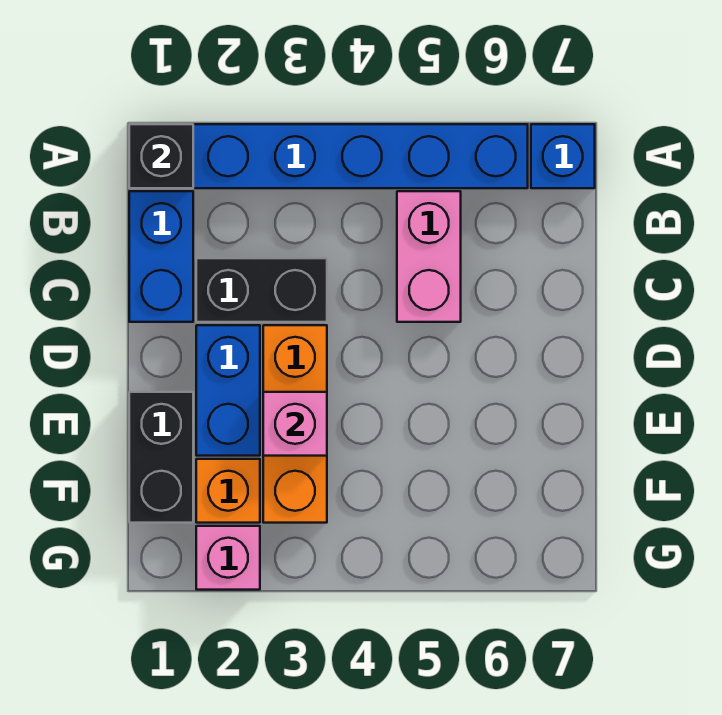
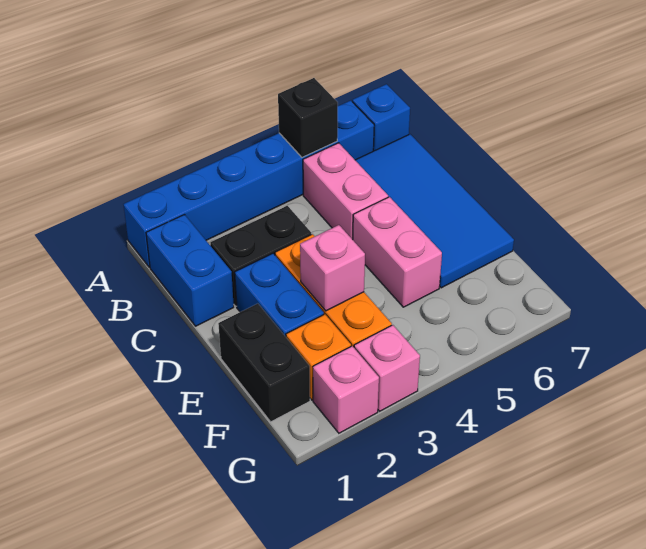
black 1x1 brick [129,124,193,188] -> black 1x1 brick moved to [278,78,338,157]
none -> blue 2x4 tile [355,134,514,288]
none -> pink 1x2 brick [353,197,442,307]
none -> pink 1x1 brick [354,325,420,411]

